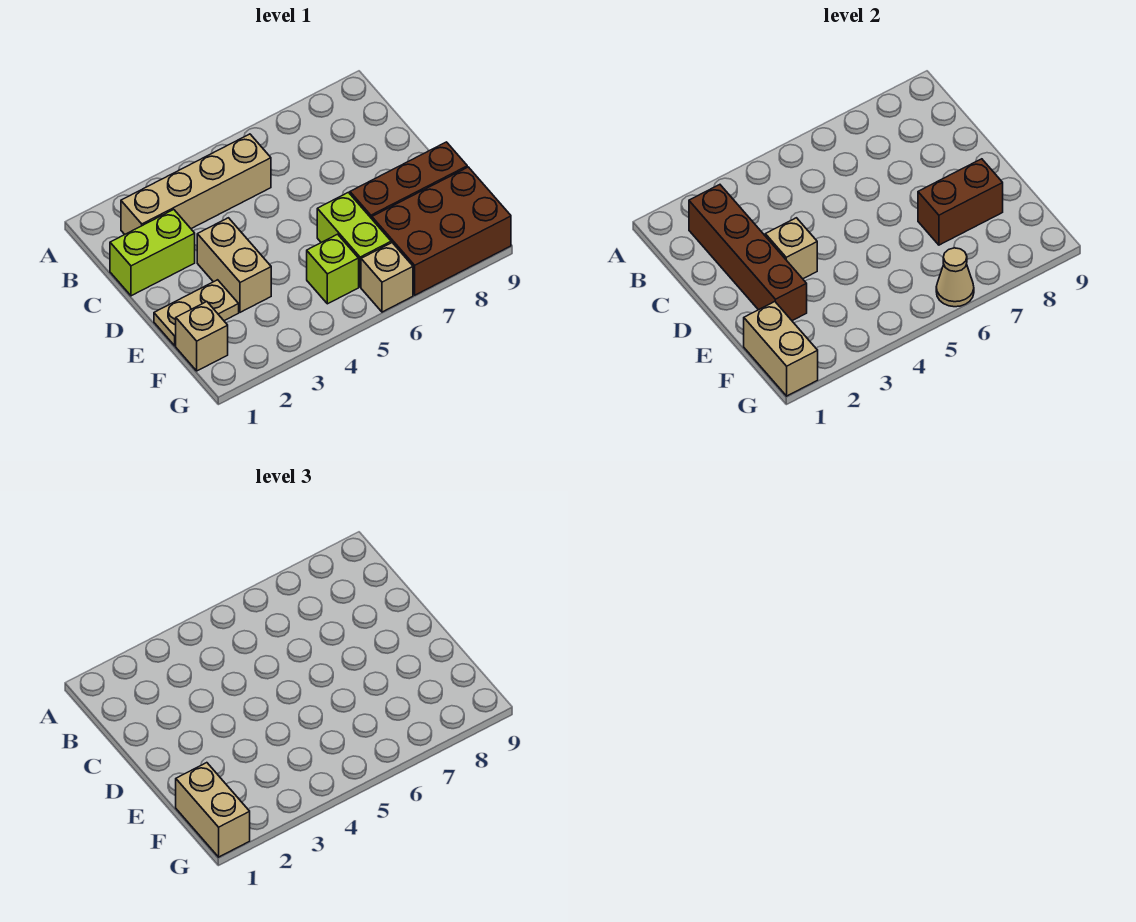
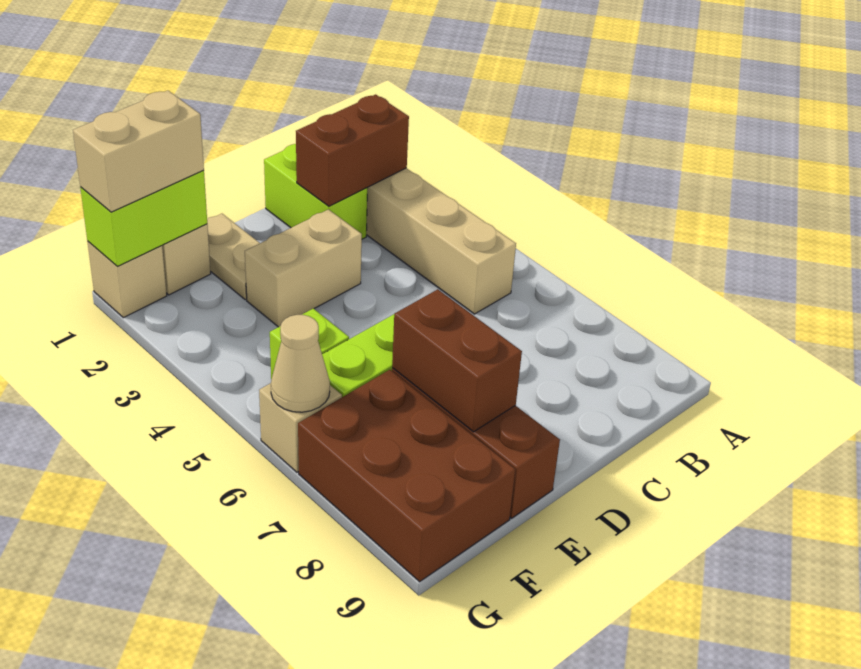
brown 1x4 brick [689,185,807,321] -> brown 1x2 brick [296,94,409,206]
tan 1x1 brick [765,218,817,279] -> tan 1x1 brick moved to [87,241,167,318]
tan 1x2 brick [744,302,818,396] -> lime 1x2 brick [80,171,207,266]

